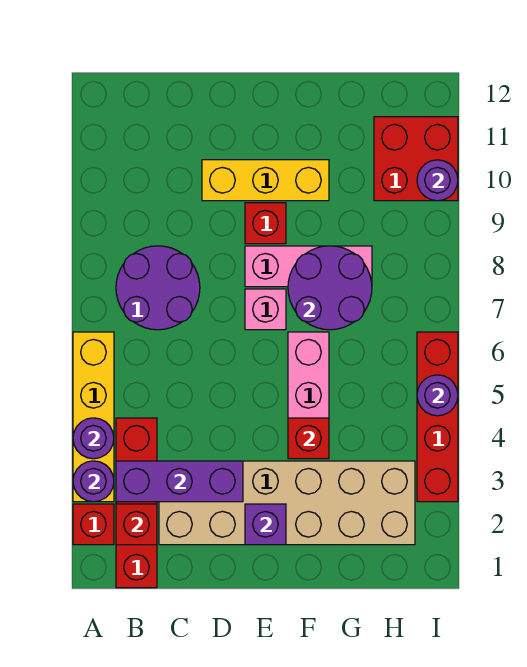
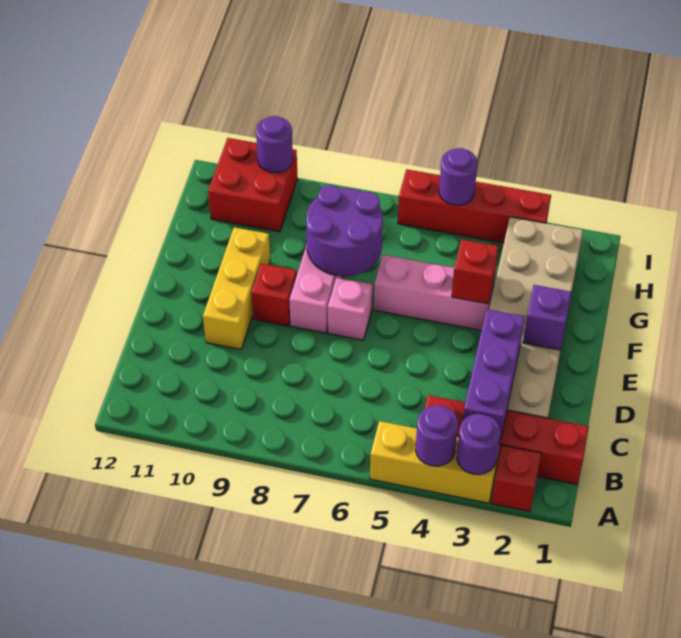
yellow 1x4 brick [73,332,114,502] -> yellow 1x3 brick [370,421,500,503]
red 1x1 brick [116,504,157,545] -> none
purple 2x2 round brick [116,246,200,330] -> none

